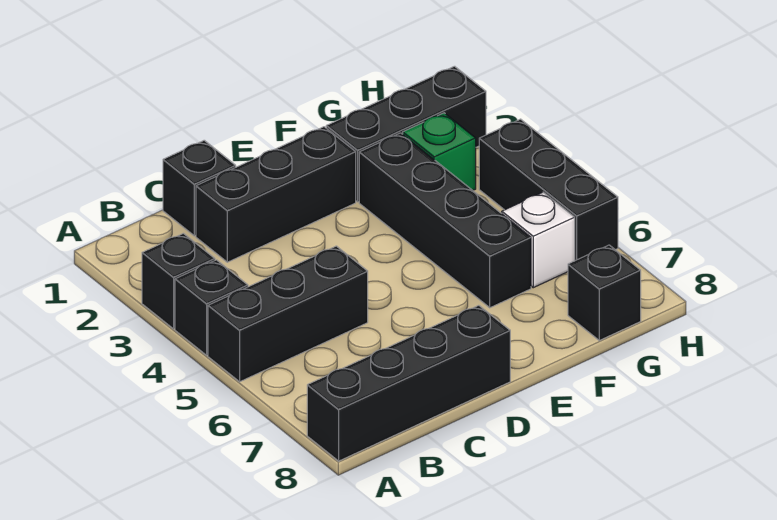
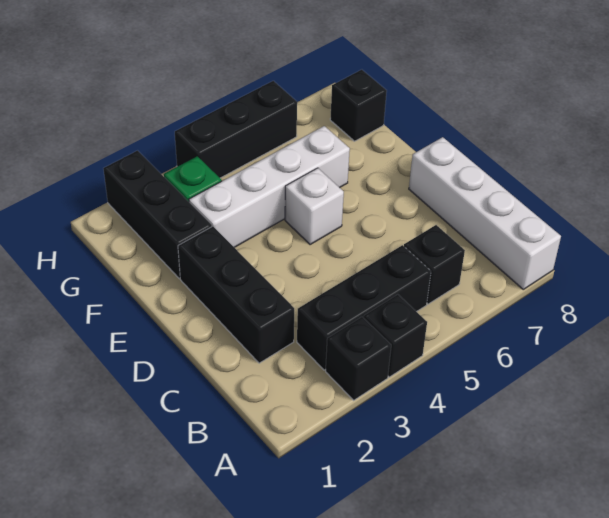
black 1x3 brick [208,246,368,382] -> black 1x3 brick turned to [297,245,431,370]
black 1x4 brick [307,305,510,461] -> white 1x4 brick [409,137,561,289]
black 1x1 brick [163,140,236,236] -> black 1x1 brick moved to [404,225,465,304]
black 1x4 brick [359,133,531,308] -> white 1x4 brick [189,126,350,247]
white 1x1 brick [502,192,575,288] -> white 1x1 brick moved to [285,168,344,245]

